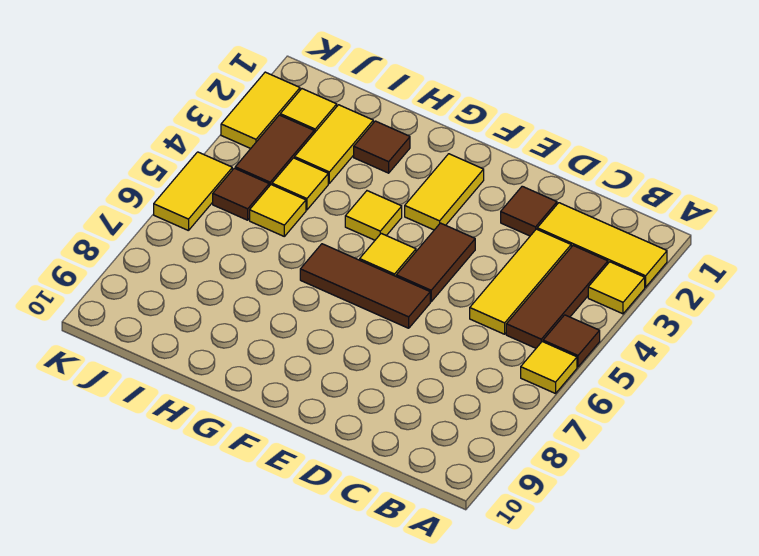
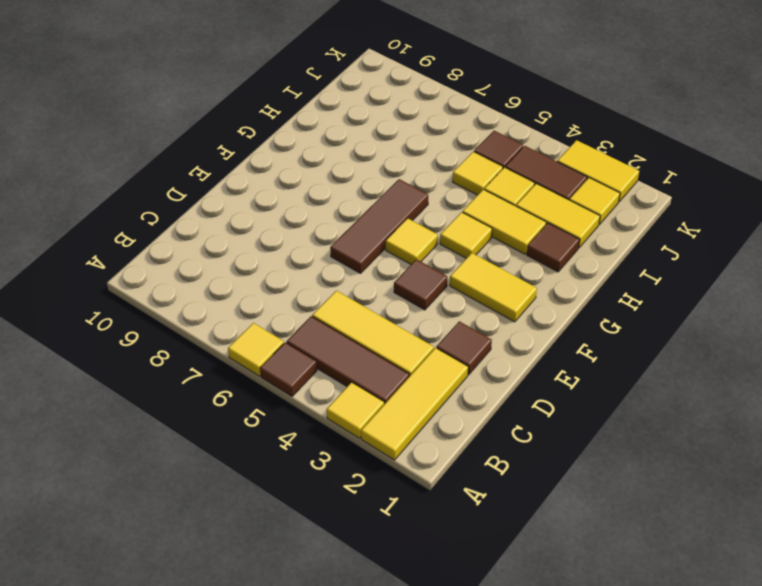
brown 1x2 tile [396,223,475,302] -> brown 1x1 tile [394,259,447,310]
yellow 1x2 tile [154,152,232,231] -> yellow 1x2 tile moved to [463,189,546,254]

